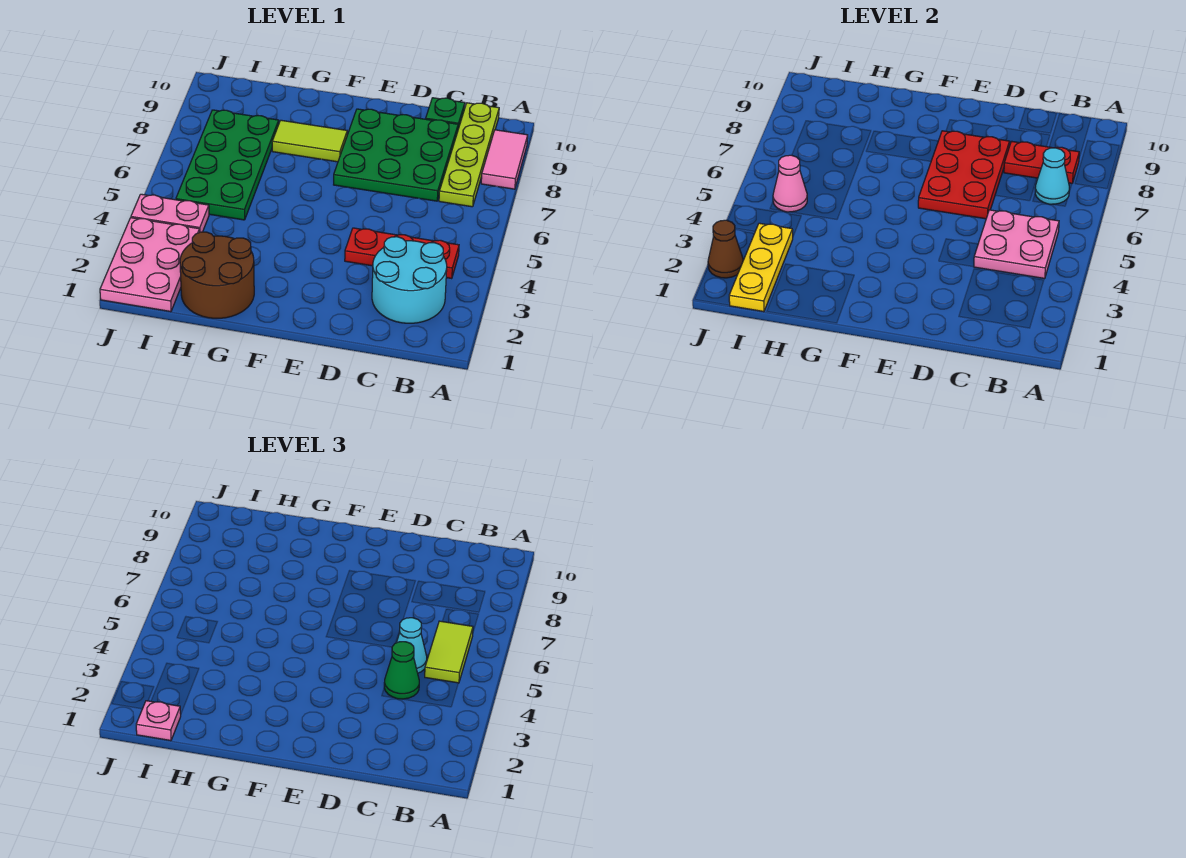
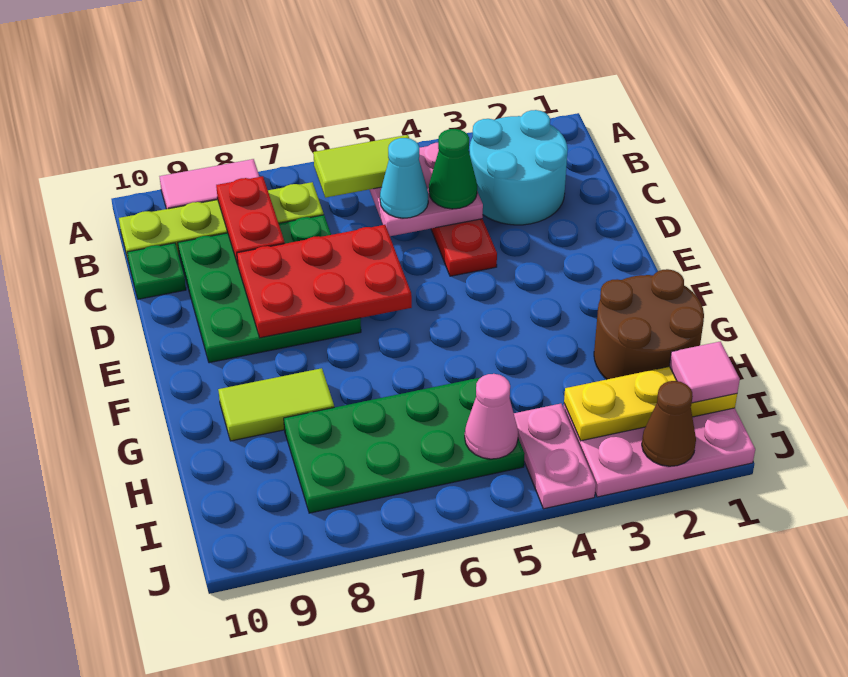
cyan 1x1 cone [1035,148,1069,204] -> none
lime 1x2 tile [272,120,347,162] -> lime 1x2 tile turned to [218,368,334,441]
pink 1x1 plate [136,701,181,741] -> pink 1x1 tile [669,341,740,403]

